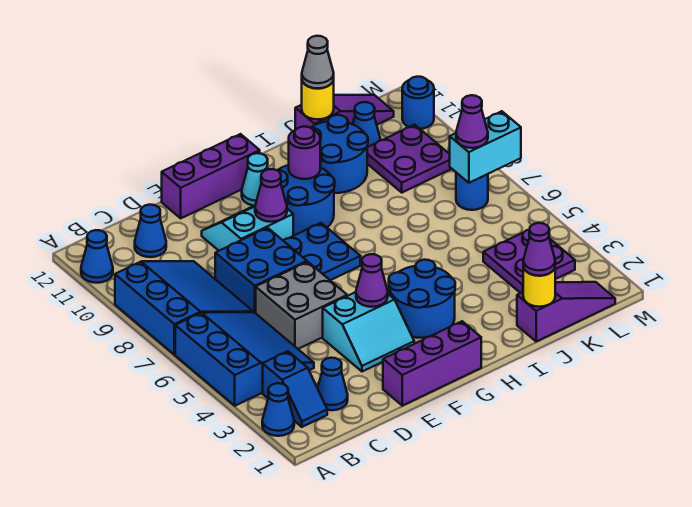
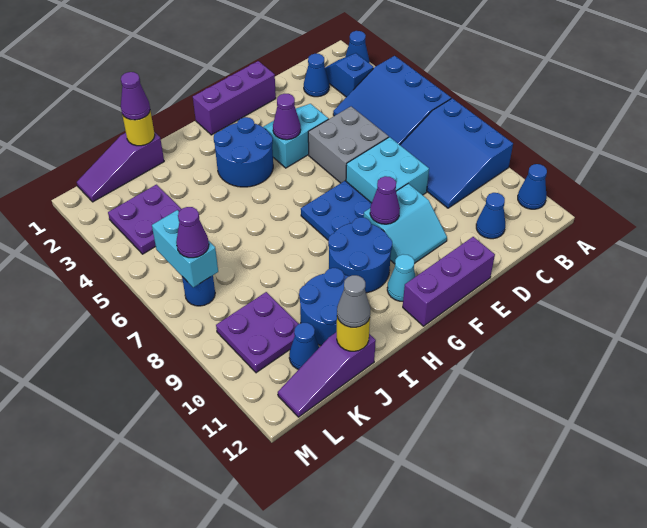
blue 2x2 brick [215,228,307,313] -> cyan 2x2 brick [346,137,429,203]
purple 1x1 round brick [289,126,320,179] -> none
cyan 1x2 brick [450,111,521,183] -> cyan 1x2 brick turned to [152,210,218,288]
blue 1x1 round brick [402,77,434,129] -> none

